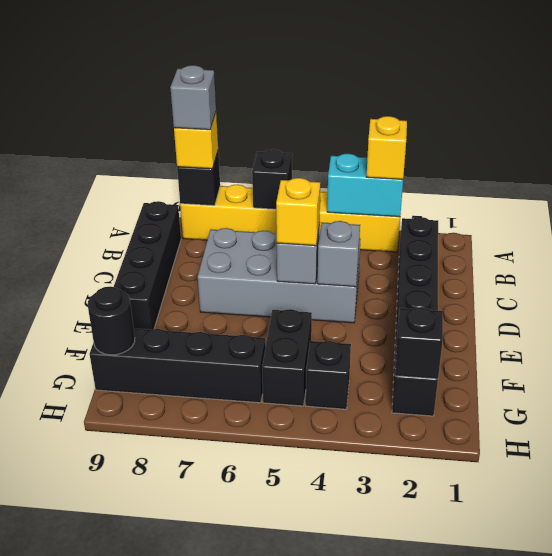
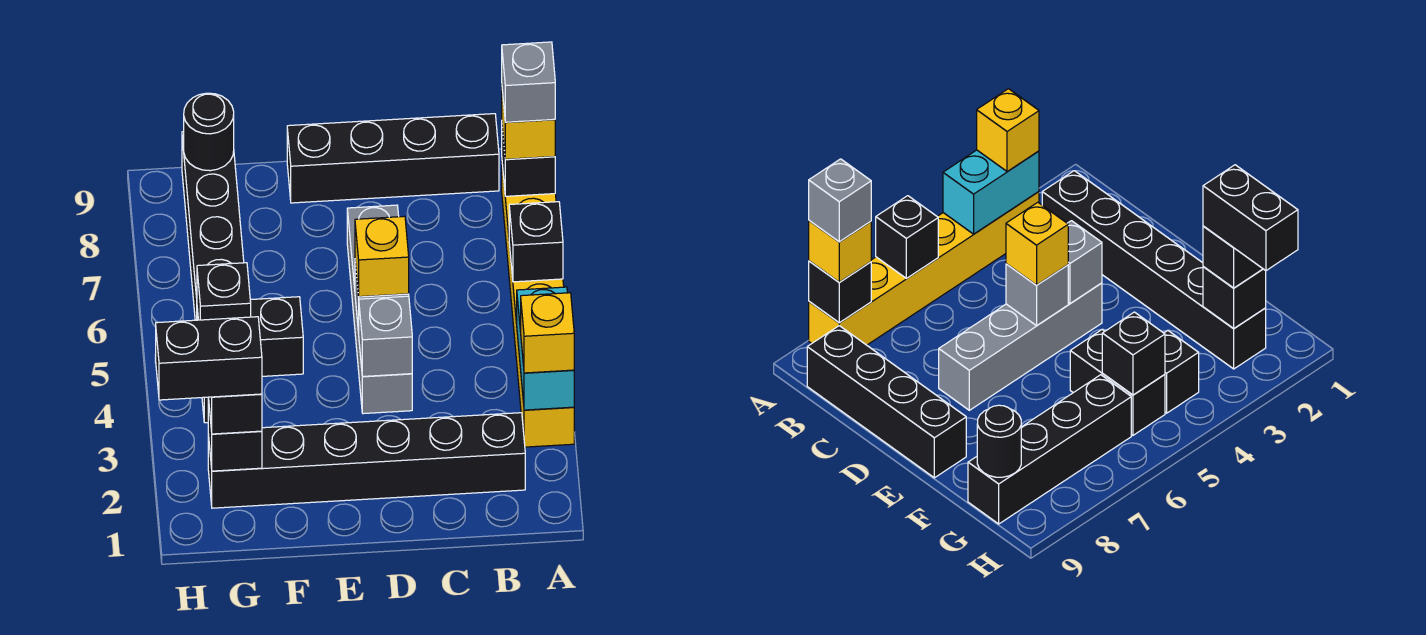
grey 2x4 brick [198,228,361,323] -> grey 1x4 brick [347,205,412,414]
none -> black 1x1 brick [208,394,262,434]
none -> black 1x2 brick [155,317,262,400]
none -> black 1x1 brick [197,263,251,320]

